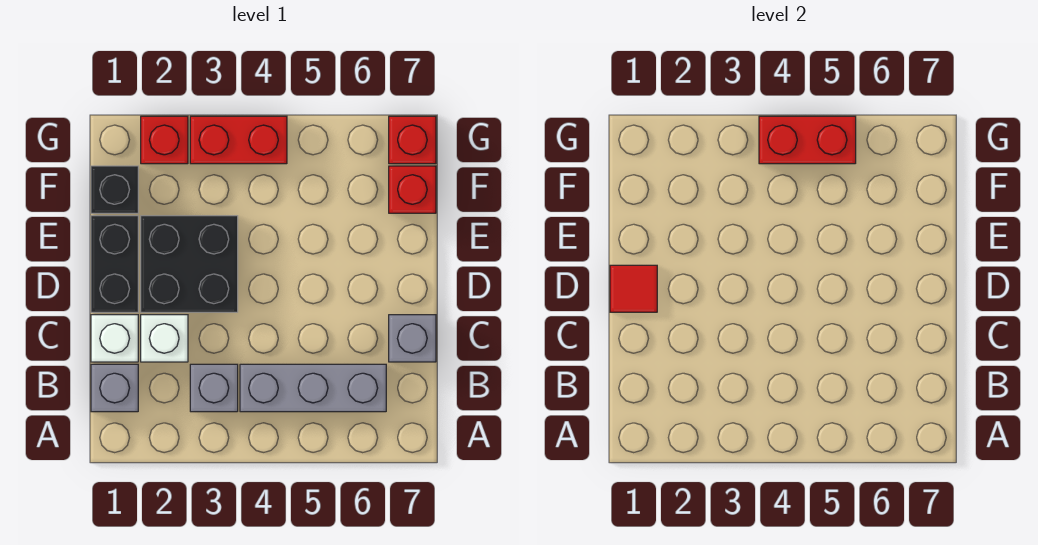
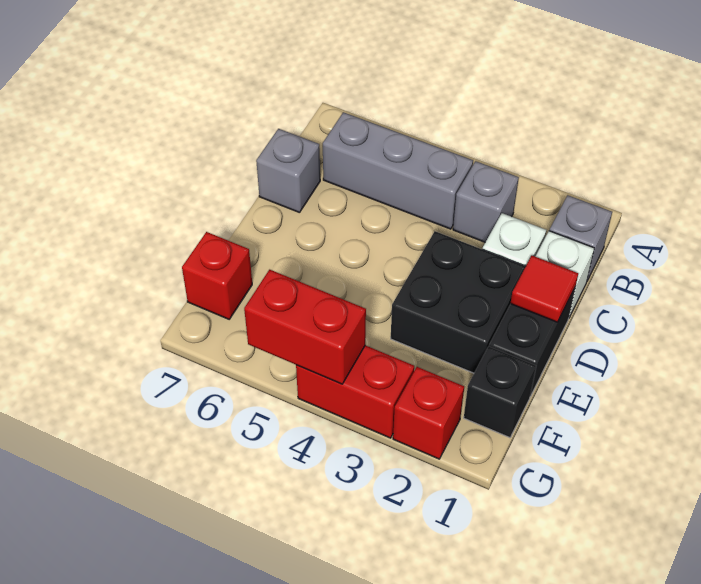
red 1x1 brick [389,116,436,164] -> none

